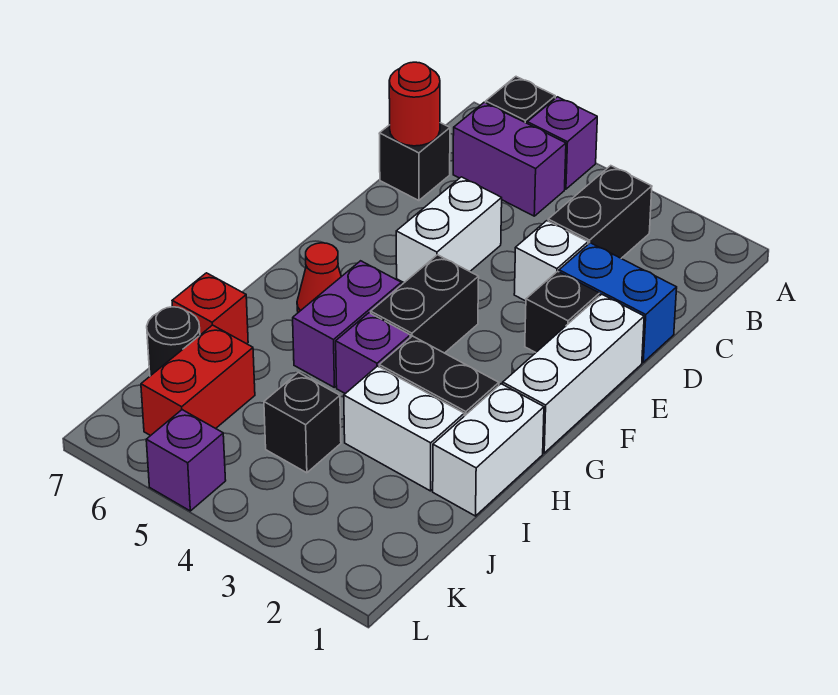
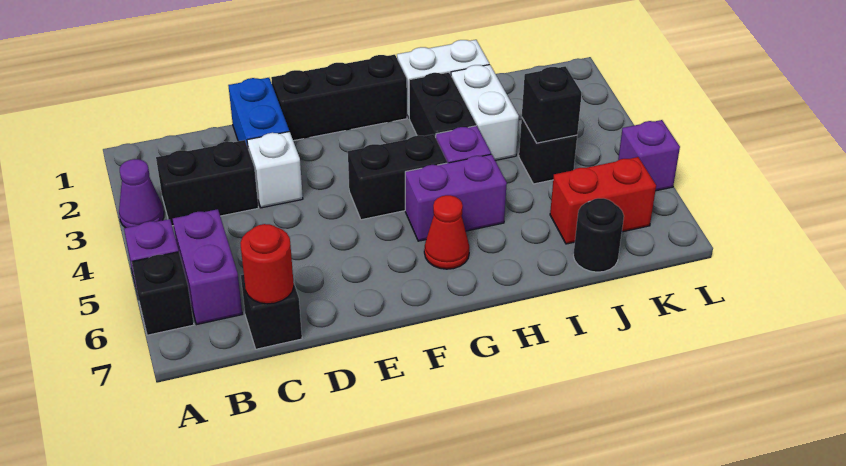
none -> purple 1x1 cone [119,159,164,228]
white 1x2 brick [396,177,502,283] -> none
white 1x3 brick [503,294,644,453] -> black 1x3 brick [271,55,407,141]
black 1x1 brick [525,271,600,352] -> black 1x1 brick moved to [522,66,582,143]
red 1x1 brick [172,273,248,344] -> none

